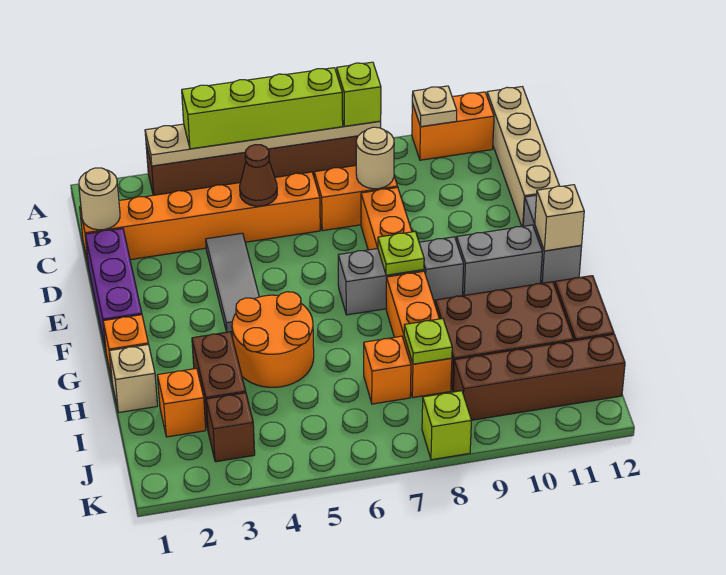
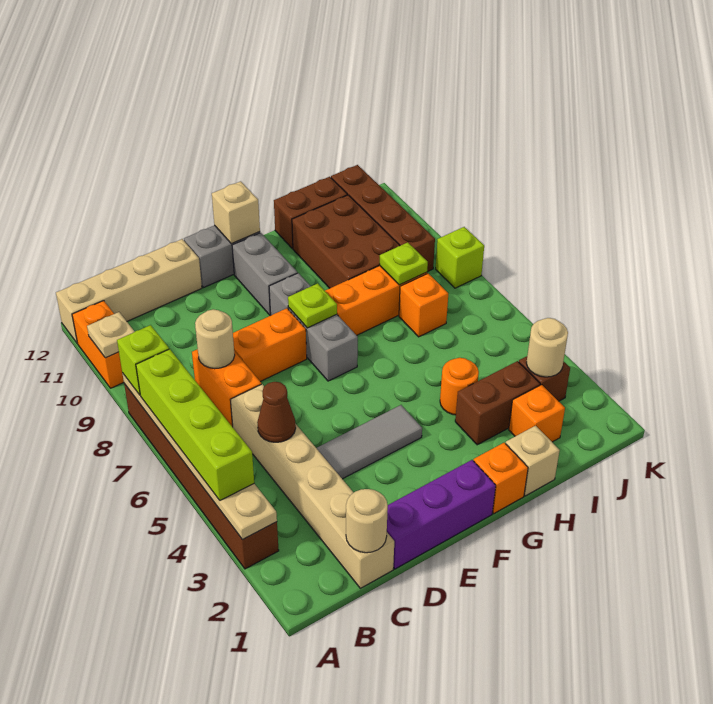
orange 1x6 brick [80,172,320,262] -> tan 1x6 brick [231,384,394,588]
orange 2x2 round brick [232,292,314,387] -> orange 1x1 round brick [440,358,479,415]
none -> tan 1x1 round brick [527,318,568,377]

